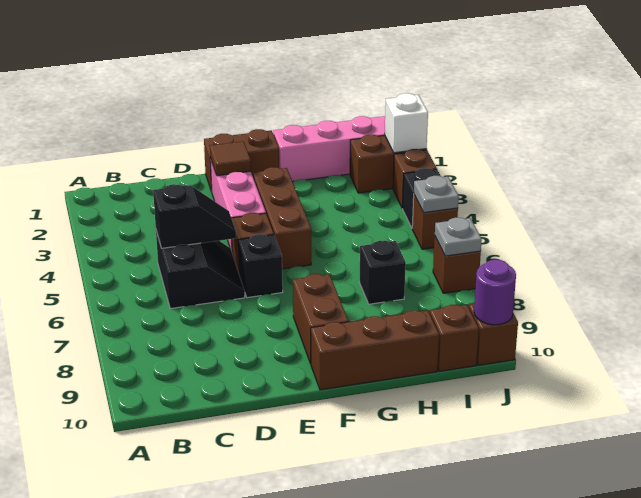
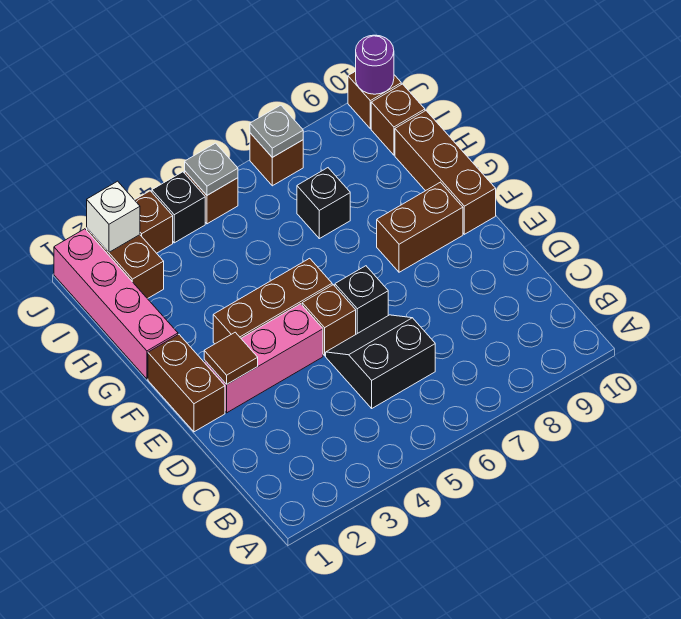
black 1x2 slope [153,184,236,248] -> none

